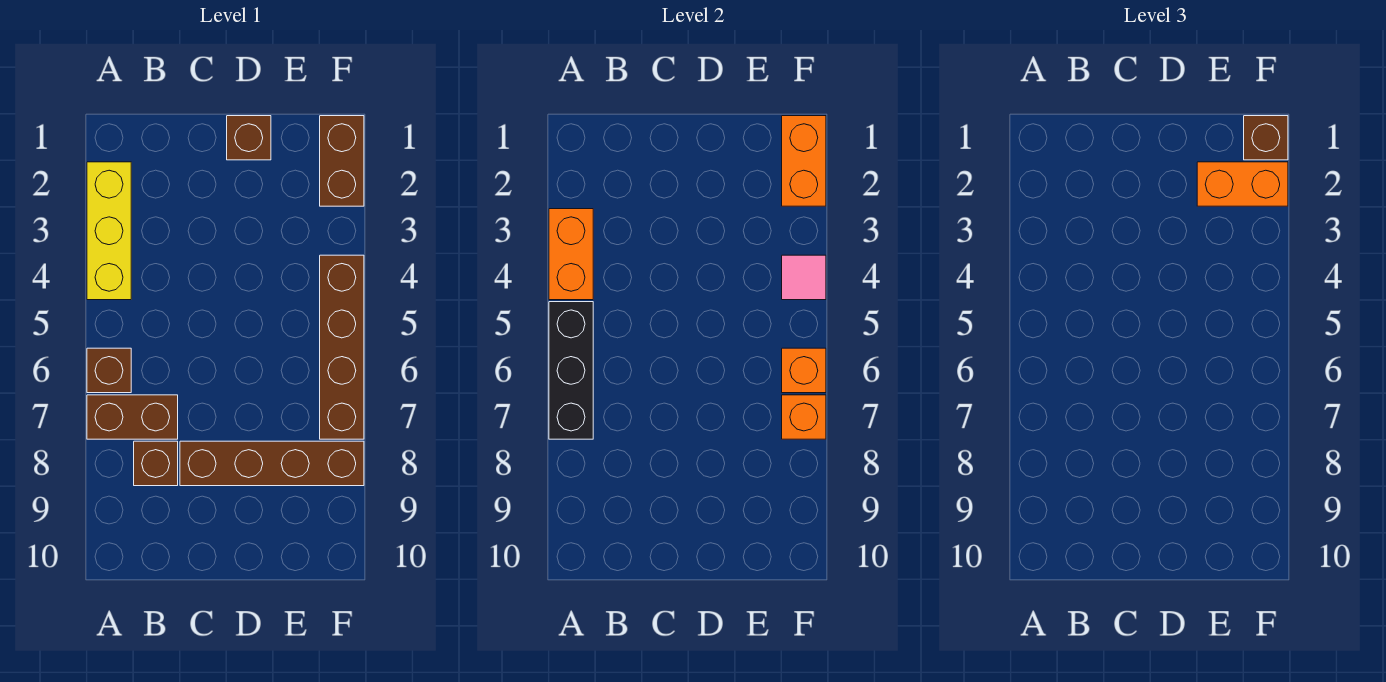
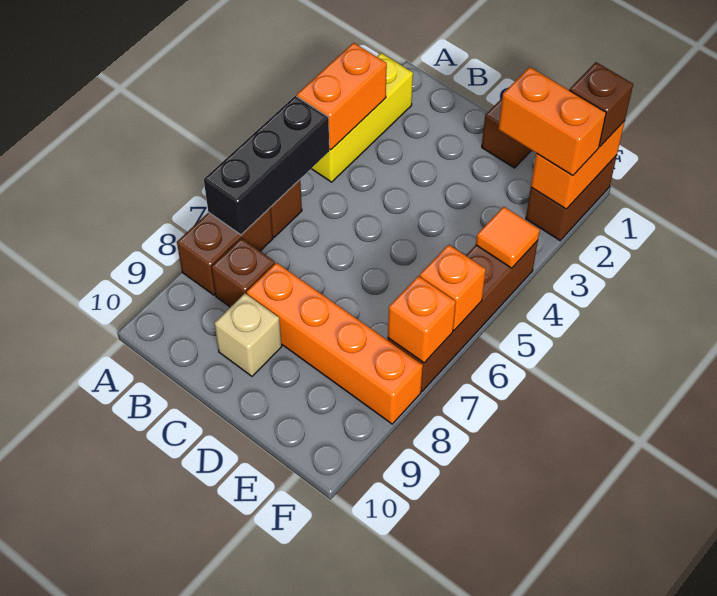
brown 1x2 brick [87,395,178,439] -> brown 1x2 brick turned to [177,208,273,295]
brown 1x4 brick [180,441,364,486] -> orange 1x4 brick [247,263,423,424]
none -> tan 1x1 brick [214,293,282,376]
pink 1x1 tile [782,255,826,300] -> orange 1x1 tile [476,207,540,268]

